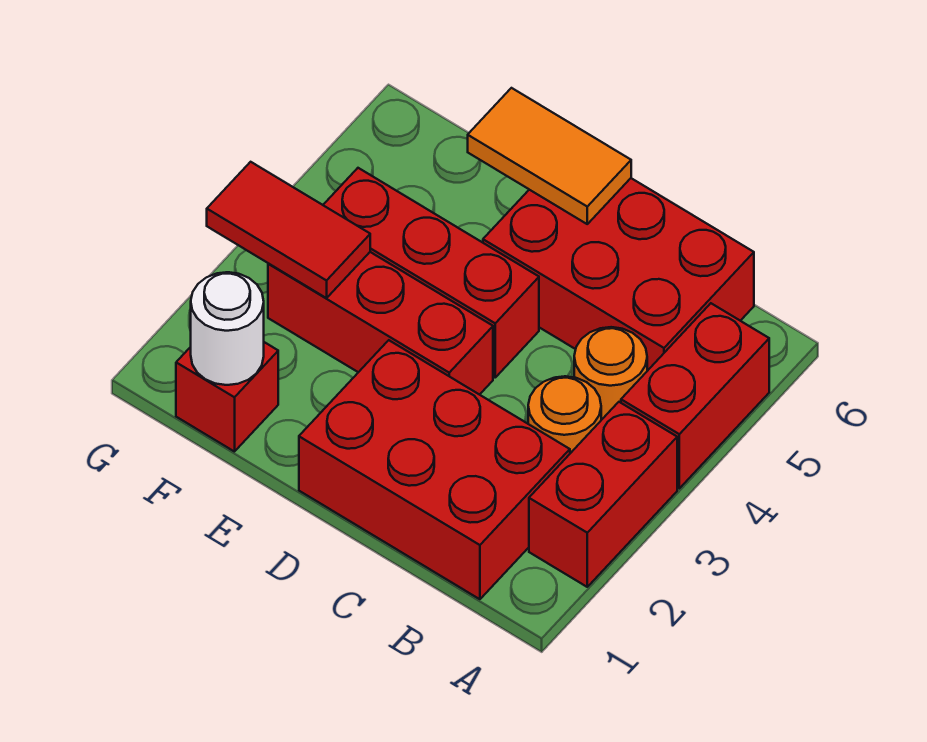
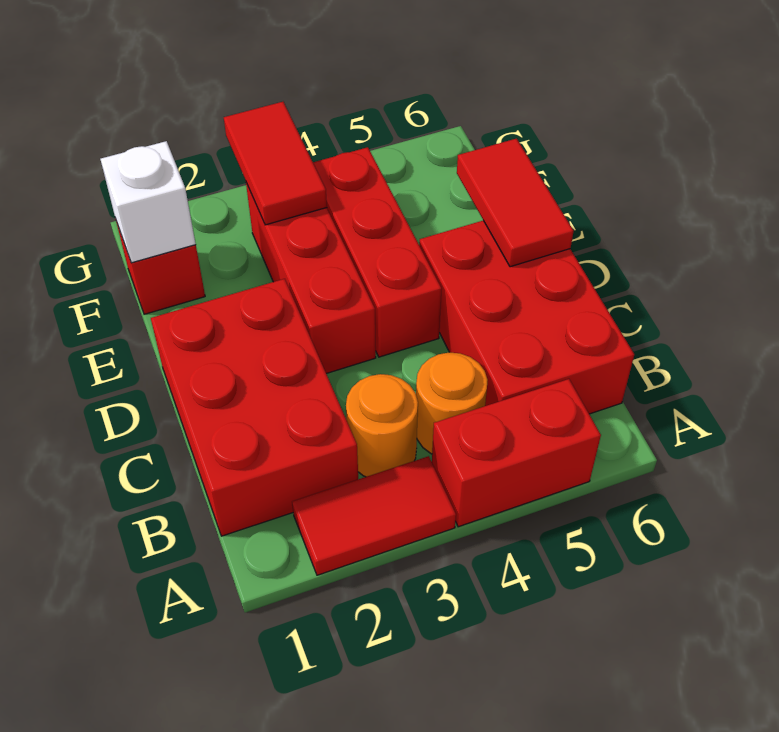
red 1x2 brick [529,402,677,587] -> red 1x2 tile [292,456,456,575]
orange 1x2 tile [468,88,631,224] -> red 1x2 tile [457,139,573,267]
white 1x1 round brick [191,272,264,385] -> white 1x1 brick [100,141,196,263]

